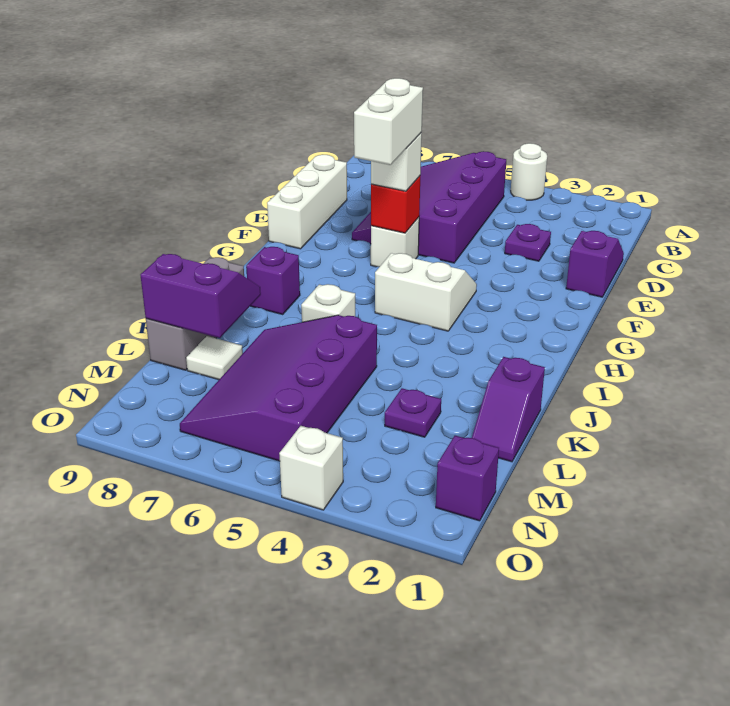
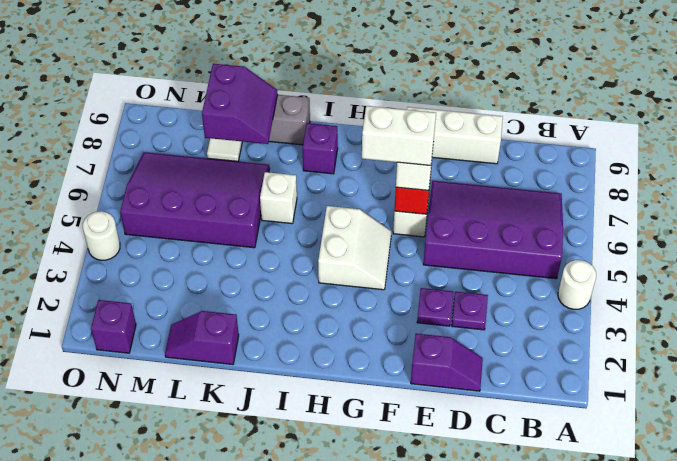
purple 1x1 plate [385,388,441,437] -> purple 1x1 plate moved to [417,288,453,326]
white 1x1 brick [279,426,343,510] -> white 1x1 round brick [83,211,120,260]

